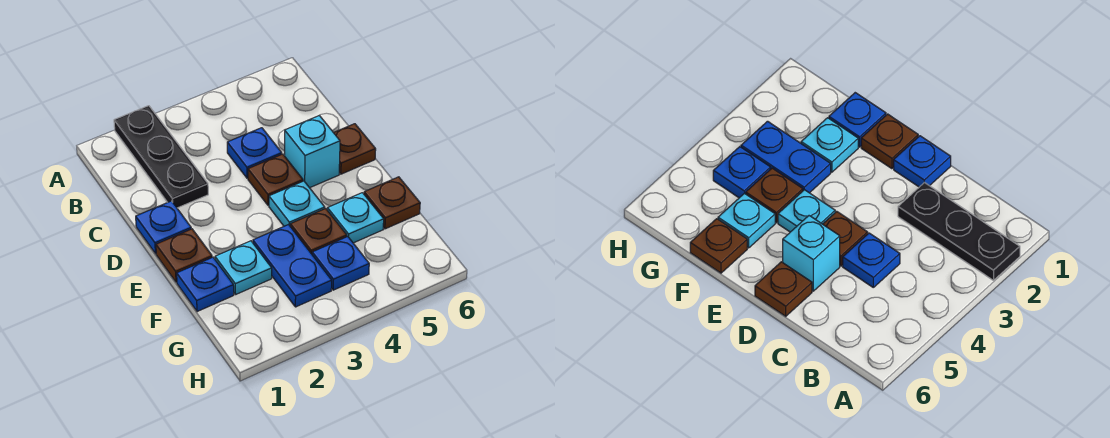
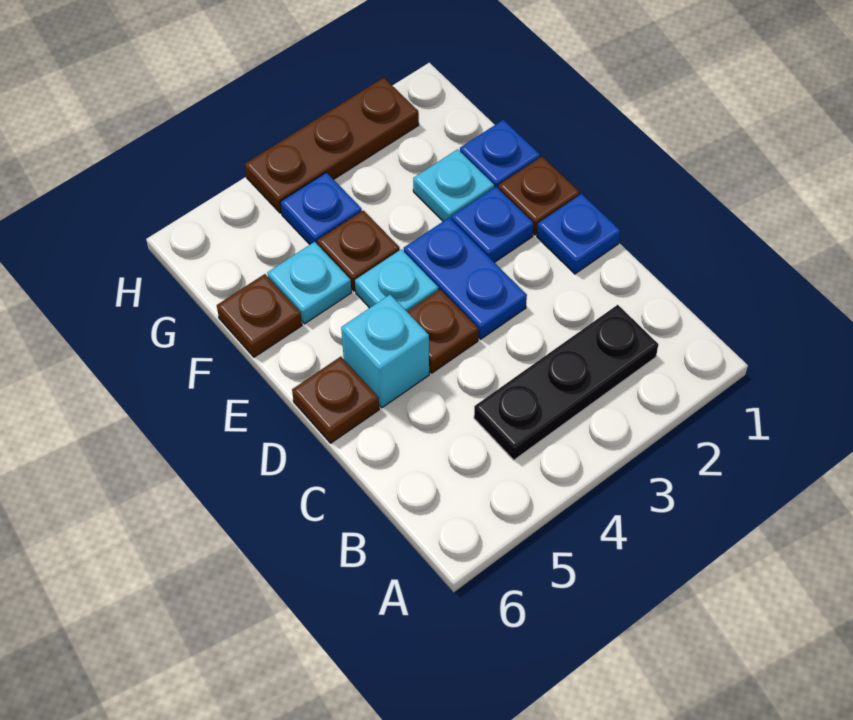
black 1x3 plate [114,106,208,208] -> black 1x3 plate turned to [474,305,658,460]
blue 1x1 plate [227,128,282,178] -> blue 1x1 plate moved to [451,187,534,263]
blue 1x2 plate [253,225,332,307] -> blue 1x2 plate moved to [404,218,527,339]
none -> brown 1x3 plate [245,78,419,213]

